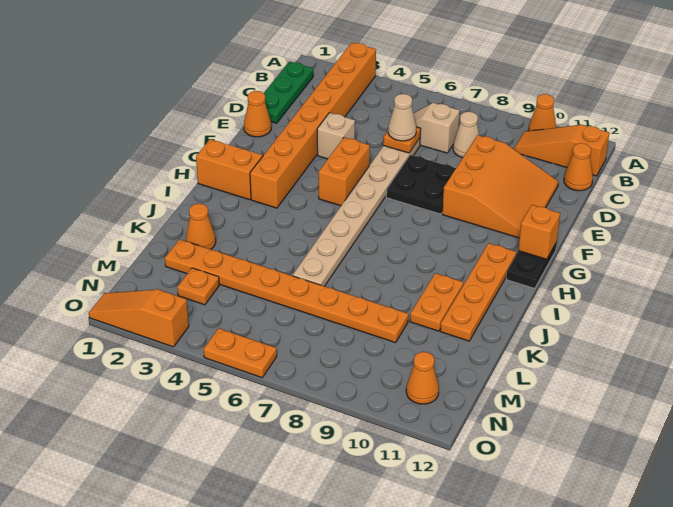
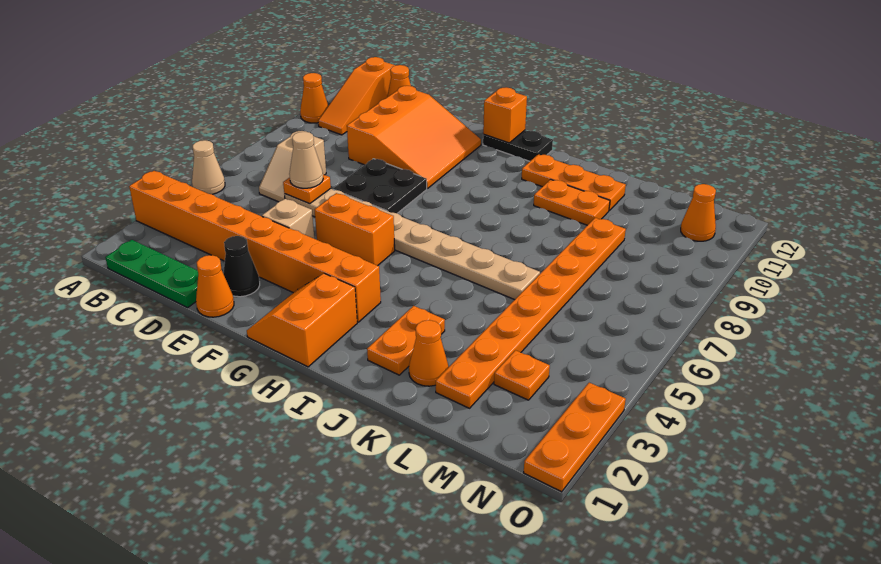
tan 1x1 cone [453,112,479,158] -> tan 1x1 cone moved to [192,140,225,194]
orange 3x3 slope [442,135,558,238] -> orange 3x3 slope turned to [347,86,481,189]
none -> black 1x1 cone [223,236,260,297]
orange 1x4 plate [440,243,516,341] -> orange 1x3 plate [522,154,626,211]
orange 1x3 slope [89,289,189,347] -> orange 1x3 plate [524,383,626,492]
orange 1x2 plate [204,328,277,378] -> orange 1x2 plate moved to [367,306,445,375]

